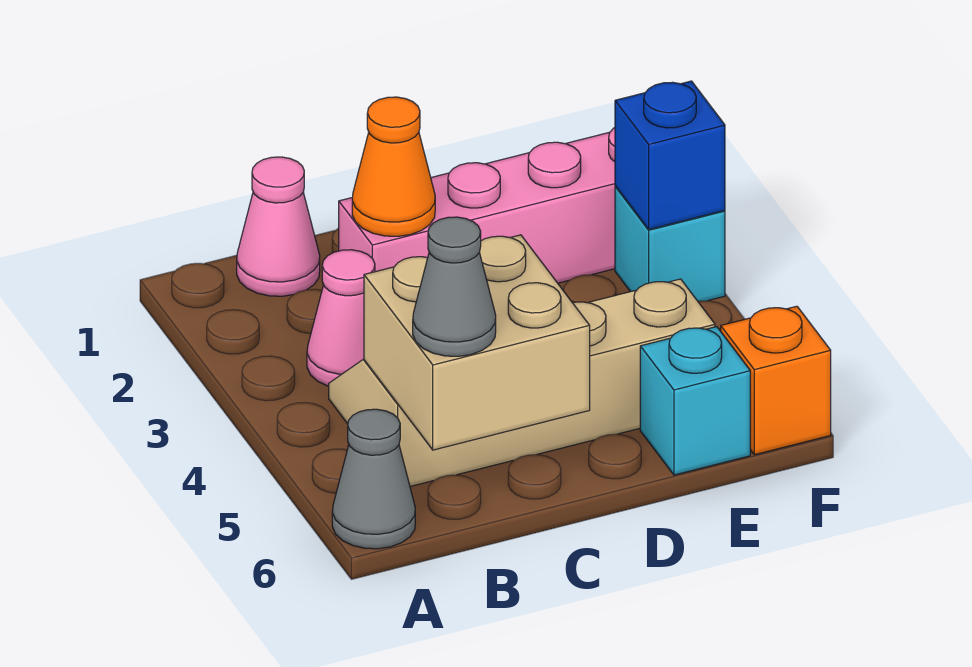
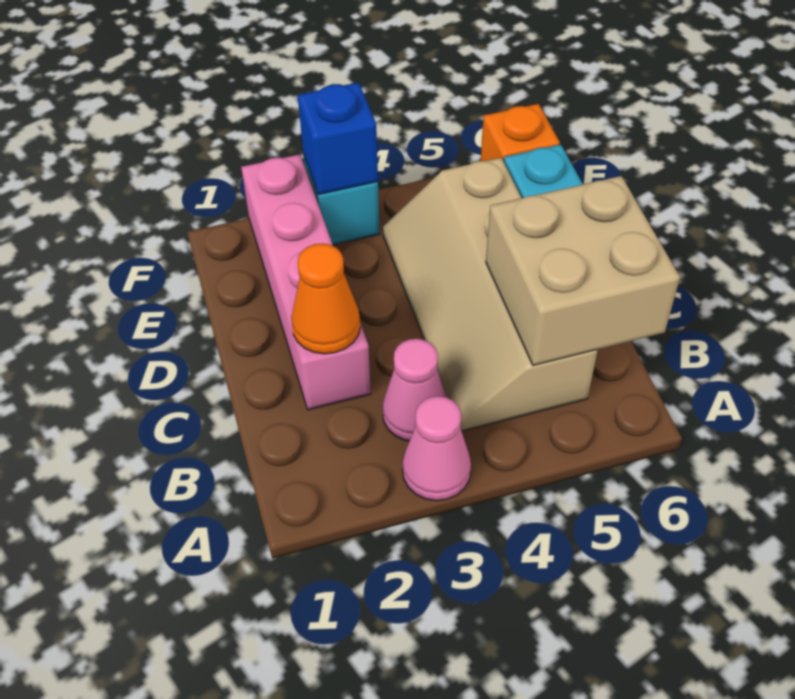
grey 1x1 cone [332,409,415,549] -> none
pink 1x1 cone [237,157,320,296] -> pink 1x1 cone moved to [402,396,471,501]
grey 1x1 cone [413,217,496,356] -> none

